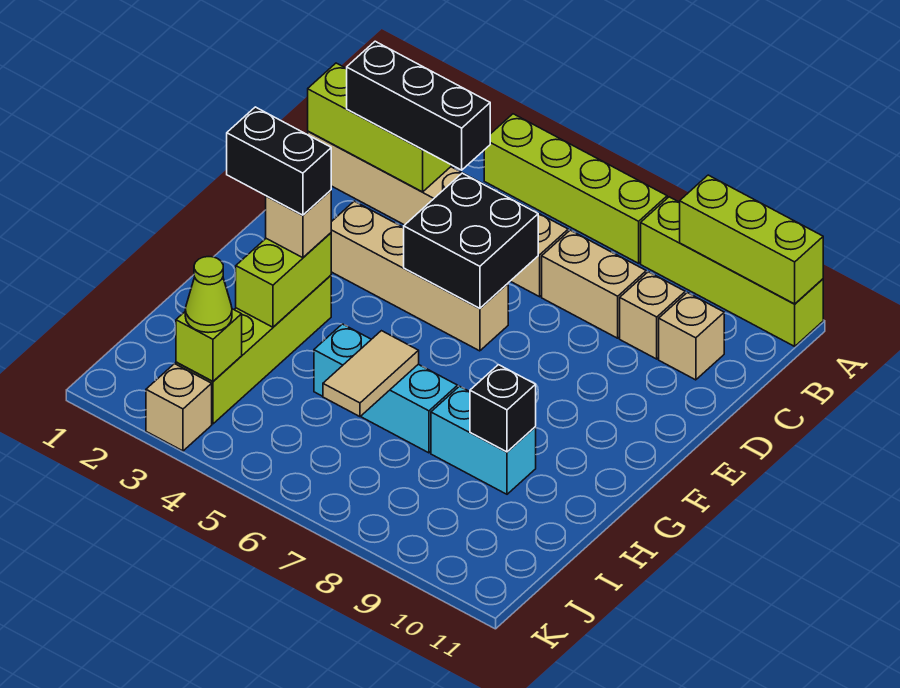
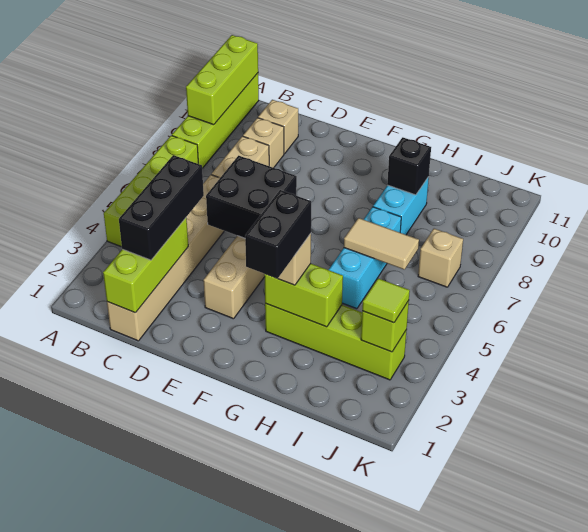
lime 1x1 cone [185,257,232,333] -> lime 1x1 tile [362,278,410,323]
tan 1x1 brick [146,364,212,451] -> tan 1x1 brick moved to [418,229,463,287]

